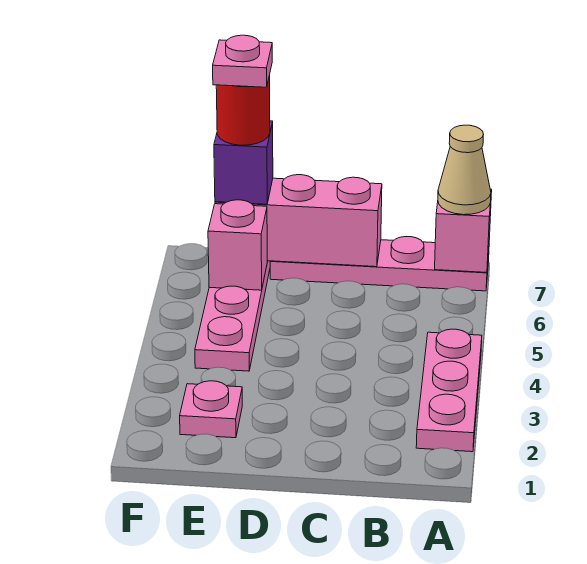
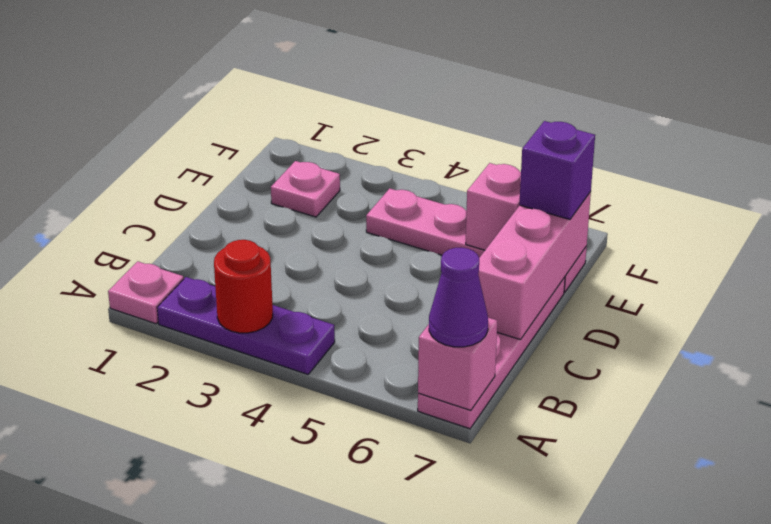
pink 1x3 plate [416,329,482,452] -> purple 1x3 plate [157,277,335,374]
tan 1x1 cone [438,125,491,215] -> purple 1x1 cone [429,248,488,347]
red 1x1 round brick [216,76,270,145] -> red 1x1 round brick moved to [214,240,273,333]
pink 1x1 plate [213,35,272,87] -> pink 1x1 plate moved to [108,261,184,324]

